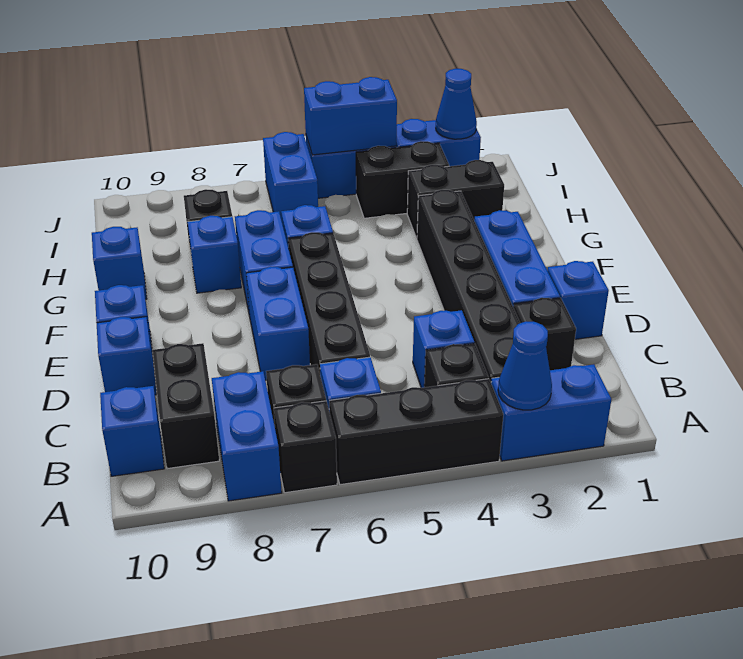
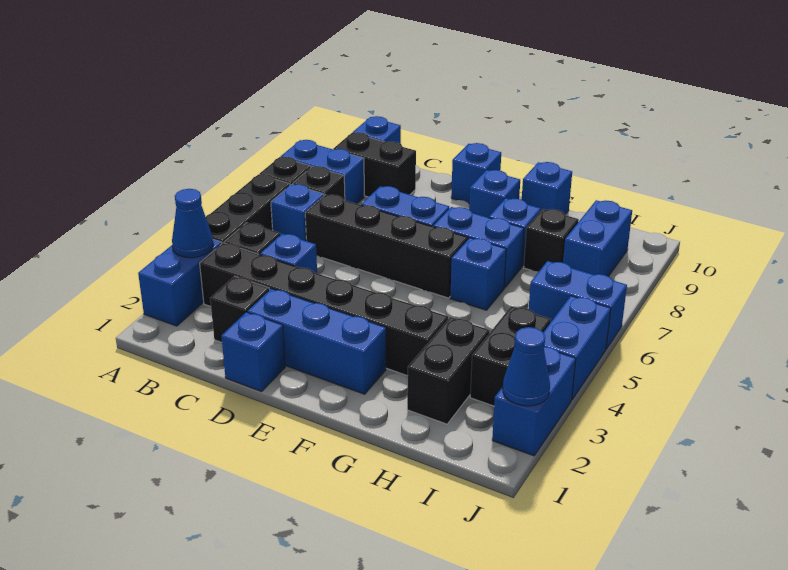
blue 1x1 brick [97,317,157,395] -> blue 1x1 brick moved to [469,170,520,218]
blue 1x2 brick [304,77,397,155] -> blue 1x2 brick moved to [563,200,632,277]

